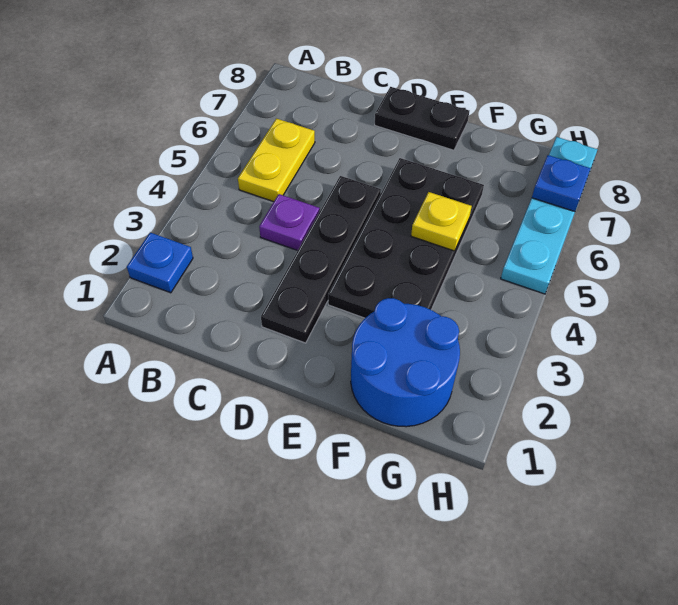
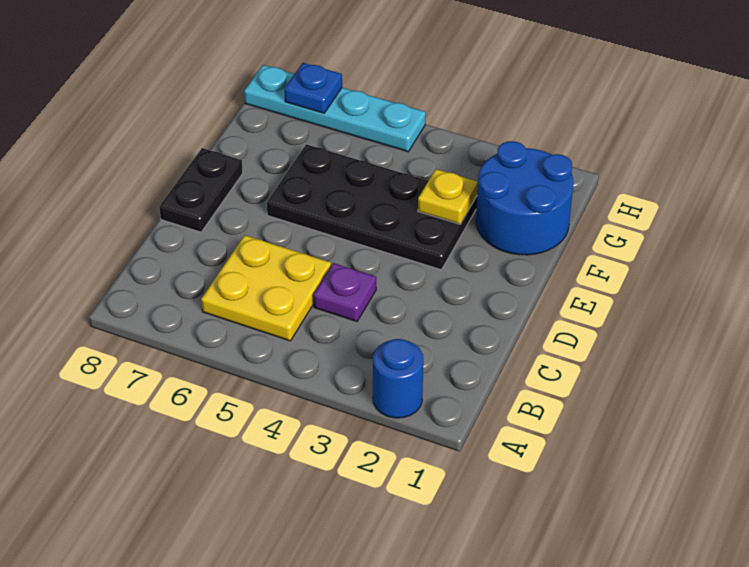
blue 1x1 plate [127,233,193,293] -> blue 1x1 round brick [373,339,423,418]
yellow 1x2 plate [238,119,315,202] -> yellow 2x2 plate [201,235,331,341]
black 1x4 plate [261,176,381,343] -> none
yellow 1x1 plate [411,192,472,251] -> yellow 1x1 plate moved to [418,169,478,224]

